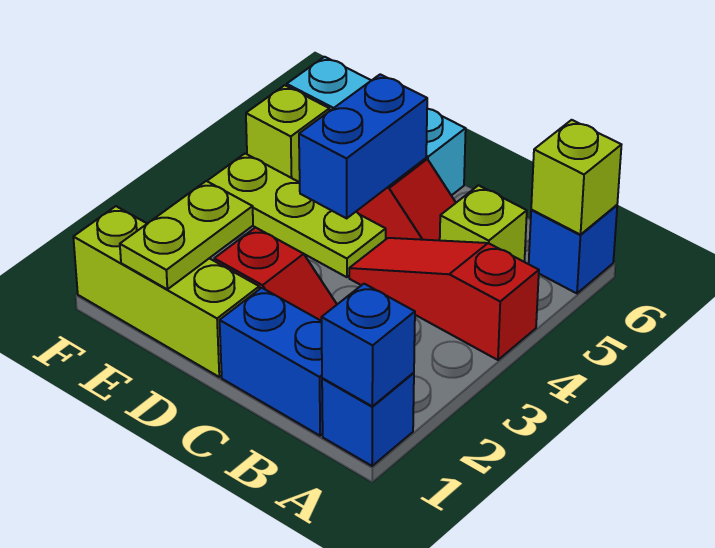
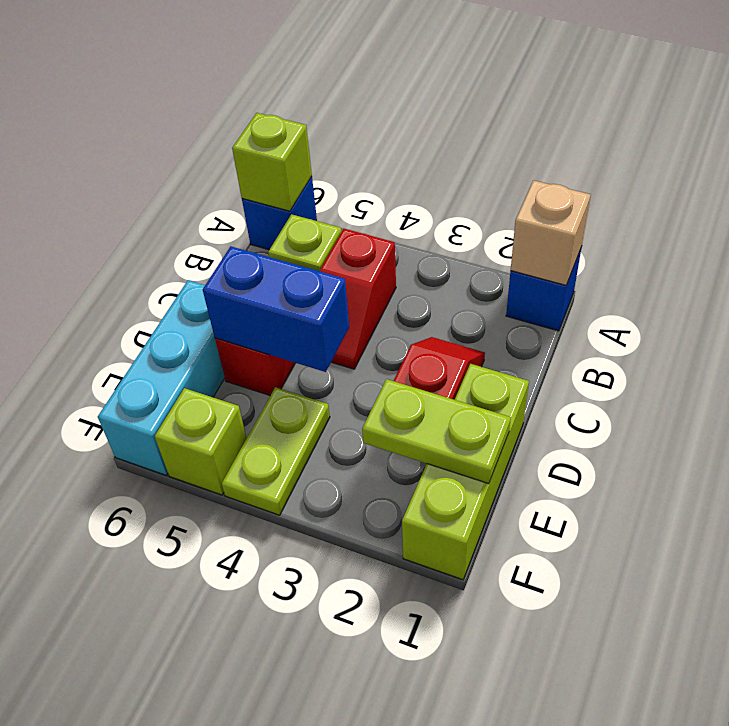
blue 1x1 brick [321,284,415,406] -> tan 1x1 brick [511,180,591,285]
red 1x3 slope [349,238,539,360] -> red 1x2 slope [320,229,396,369]
blue 1x2 brick [220,288,323,436] -> none
lime 1x3 plate [207,154,386,277] -> lime 1x2 plate [222,387,330,515]

